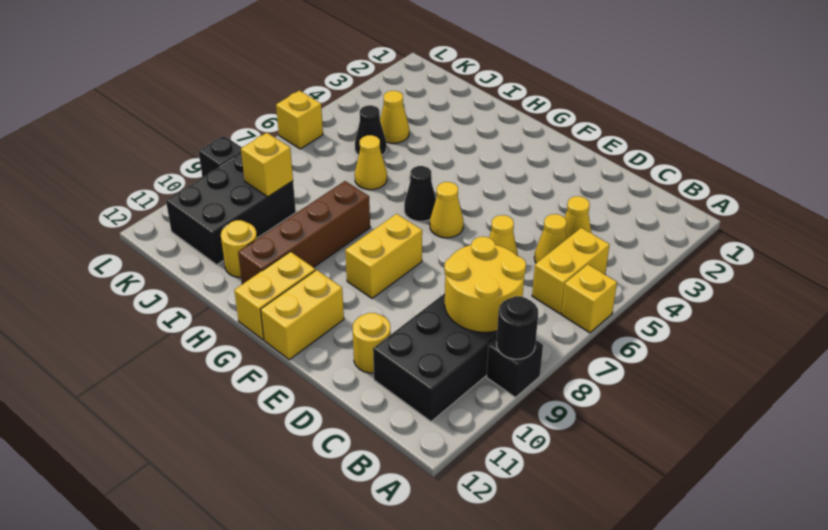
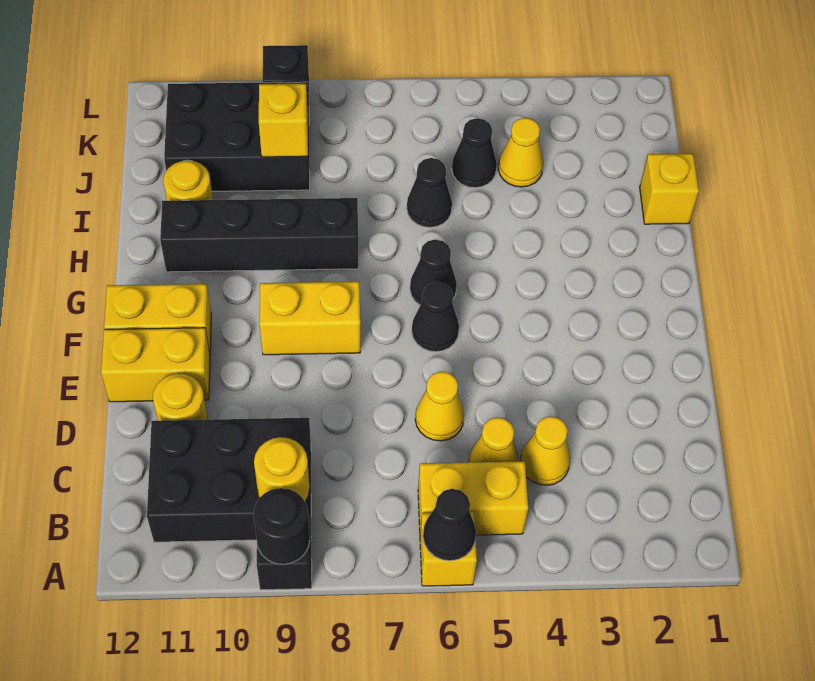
none -> black 1x1 cone [423,489,476,561]
yellow 2x2 round brick [444,237,526,332] -> yellow 1x1 round brick [254,437,310,501]
yellow 1x1 cone [430,182,464,238] -> black 1x1 cone [412,282,459,352]
yellow 1x2 brick [234,252,315,340] -> yellow 1x2 brick moved to [101,328,210,402]
brown 1x4 brick [238,181,370,284] -> black 1x4 brick [160,198,358,272]
yellow 1x1 cone [355,135,387,190] -> black 1x1 cone [407,158,452,227]
yellow 1x1 brick [276,91,323,149] -> yellow 1x1 brick moved to [640,154,699,224]

